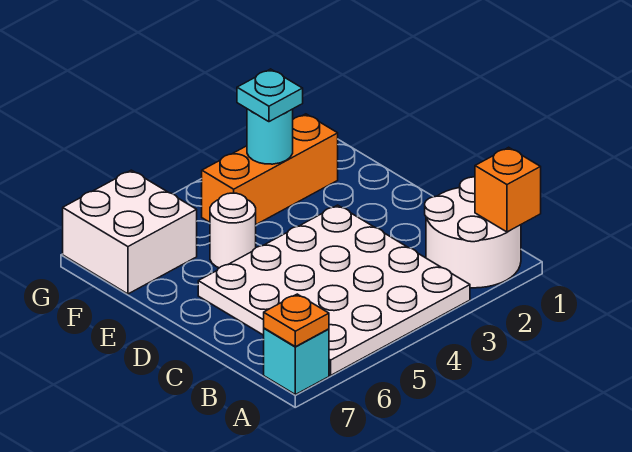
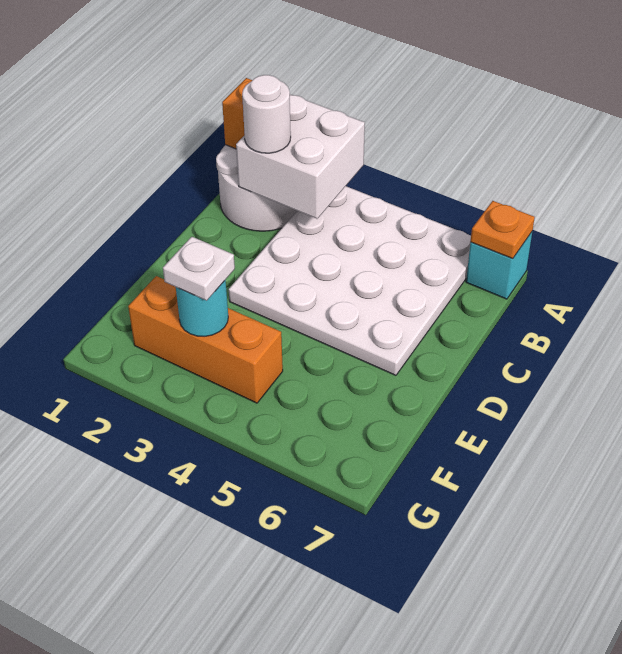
white 1x1 round brick [210,193,256,268] -> white 1x1 round brick moved to [242,75,291,153]
cyan 1x1 plate [237,69,303,122] -> white 1x1 plate [163,237,235,301]
white 2x2 brick [63,170,197,294] -> white 2x2 brick moved to [236,94,365,219]

